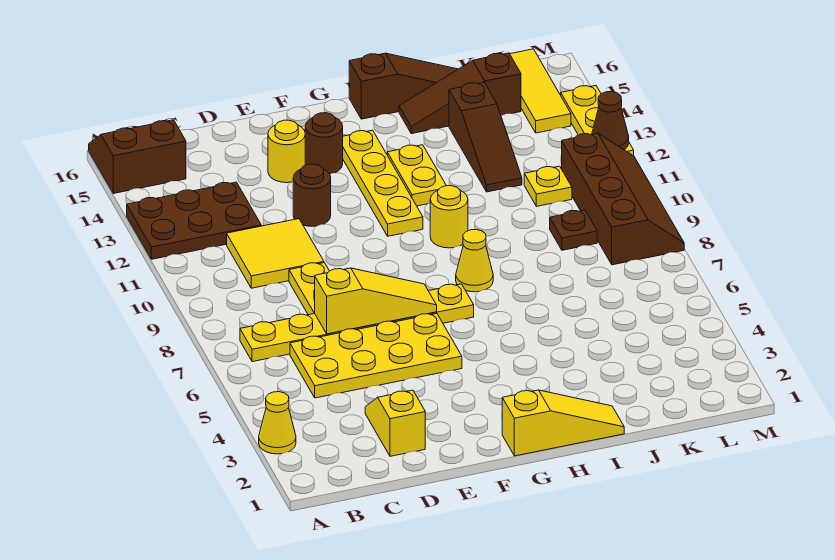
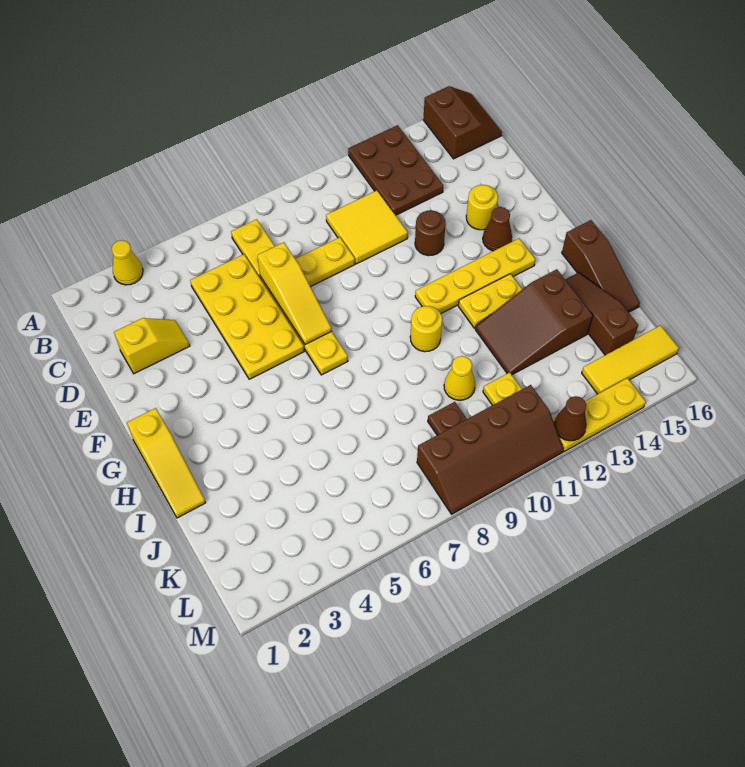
brown 1x1 round brick [305,113,343,174] -> brown 1x1 cone [483,207,512,251]
yellow 1x1 cone [456,230,493,292] -> yellow 1x1 cone moved to [444,356,475,400]
brown 1x3 slope [449,83,522,192] -> brown 2x3 slope [475,269,593,375]

